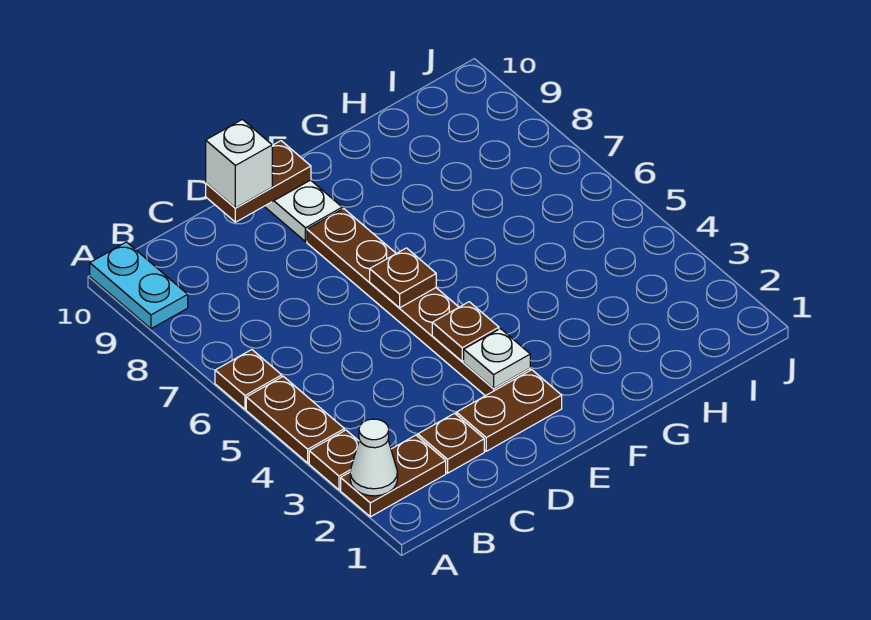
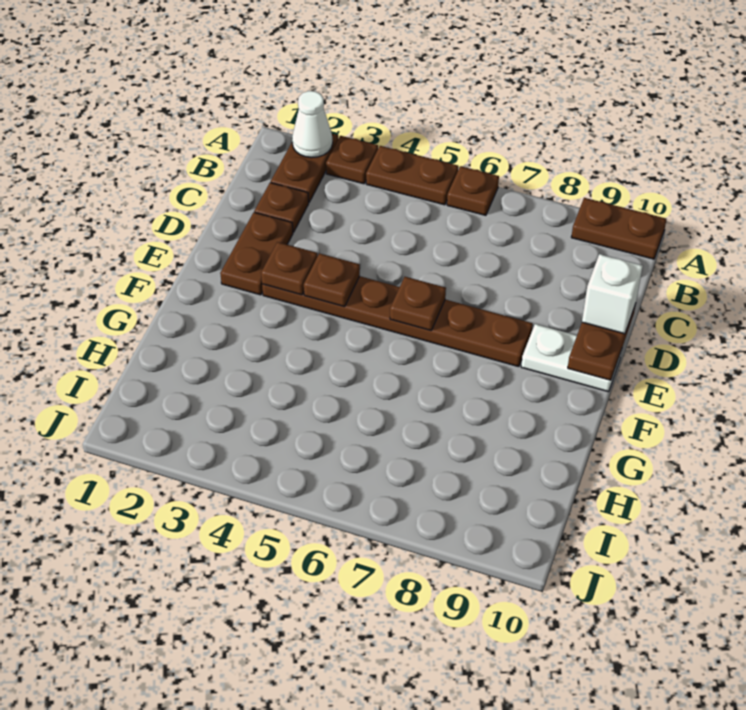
cyan 1x2 plate [90,242,188,329] -> brown 1x2 plate [571,198,666,259]
white 1x1 plate [464,329,530,388] -> brown 1x1 plate [261,242,317,295]

